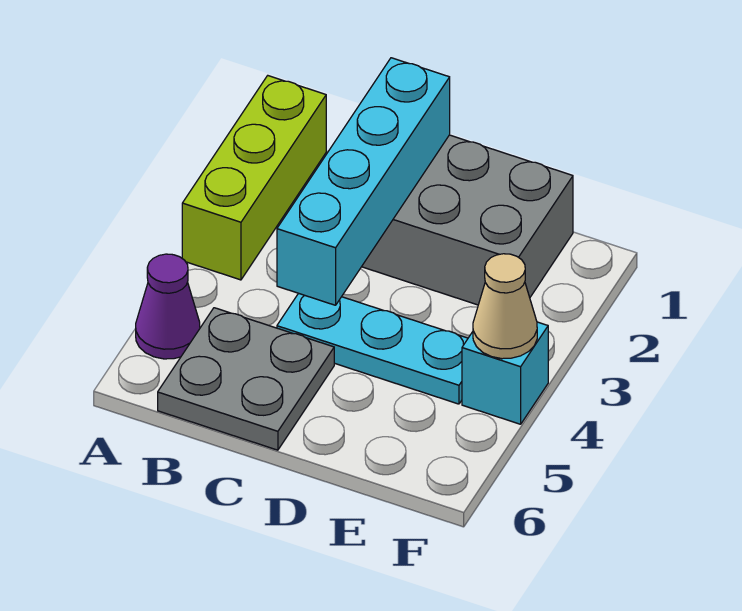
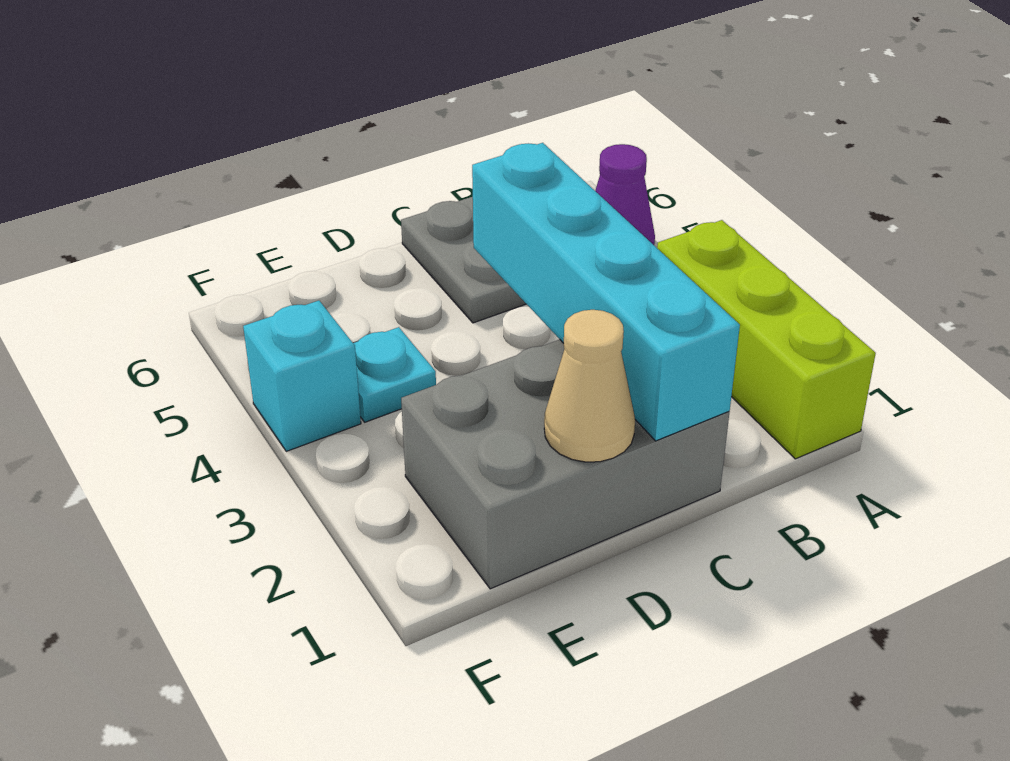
cyan 1x3 plate [277,293,468,404] -> cyan 1x1 plate [353,327,436,422]
tan 1x1 cone [473,254,537,359] -> tan 1x1 cone moved to [544,310,635,462]

